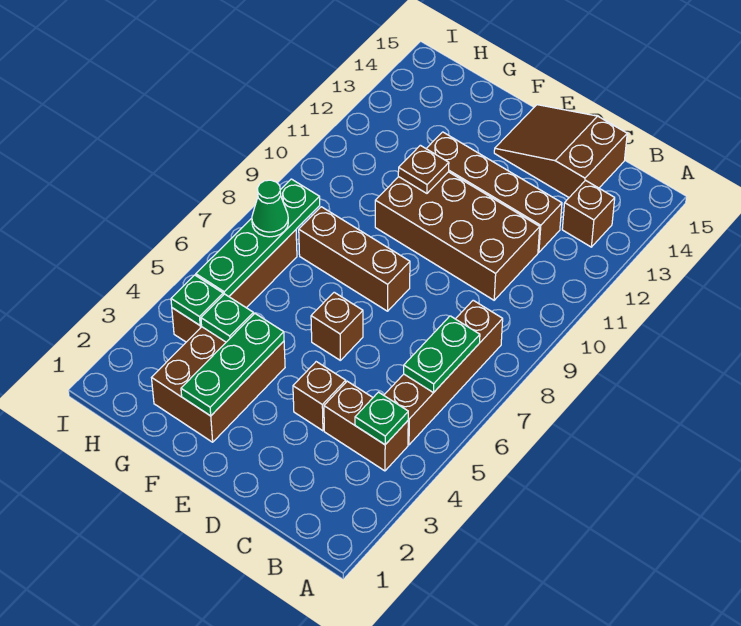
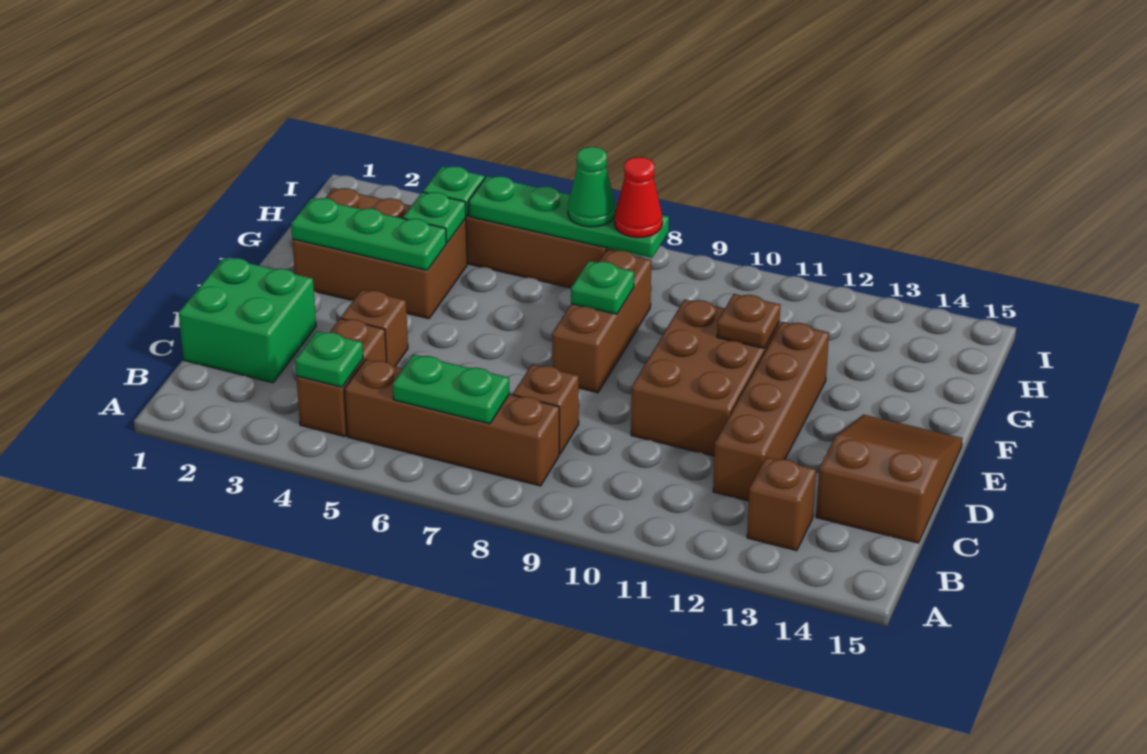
none -> green 2x2 brick [179,257,316,383]
brown 2x4 brick [375,172,540,300] -> brown 2x3 brick [631,299,780,456]
brown 1x1 brick [311,292,363,361] -> brown 1x1 brick moved to [513,364,579,454]
none -> green 1x1 plate [571,261,634,314]
none -> red 1x1 cone [615,157,662,237]

